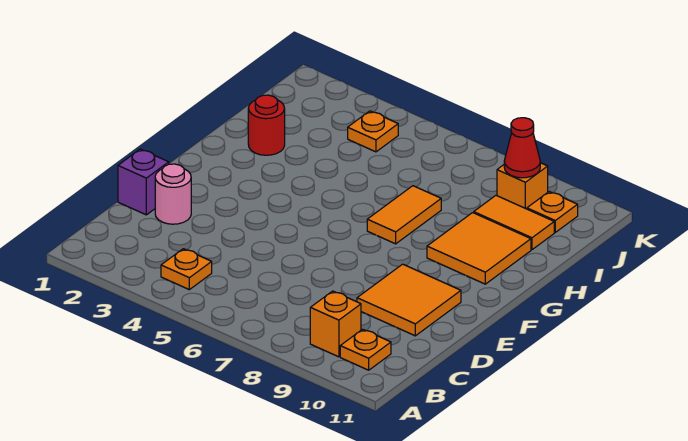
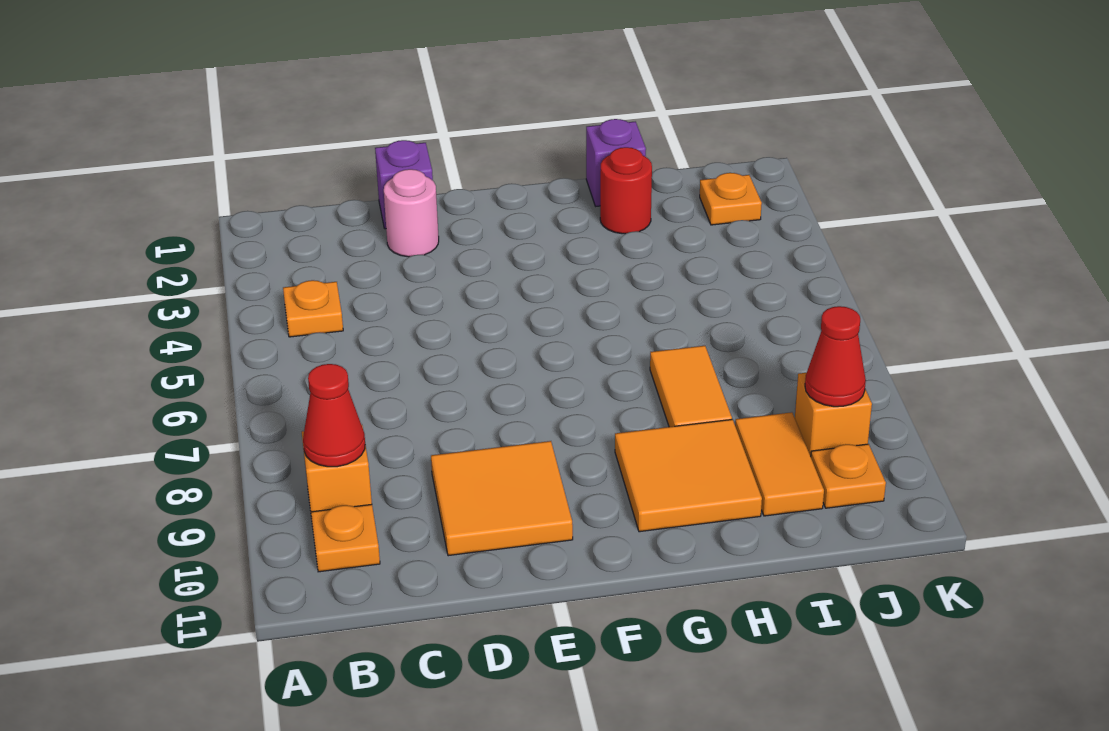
none -> red 1x1 cone [303,364,365,467]
orange 1x2 tile [367,186,441,244] -> orange 1x2 tile turned to [650,346,732,427]
none -> purple 1x1 brick [586,119,646,206]
orange 1x1 plate [348,111,398,152] -> orange 1x1 plate moved to [700,173,762,225]

